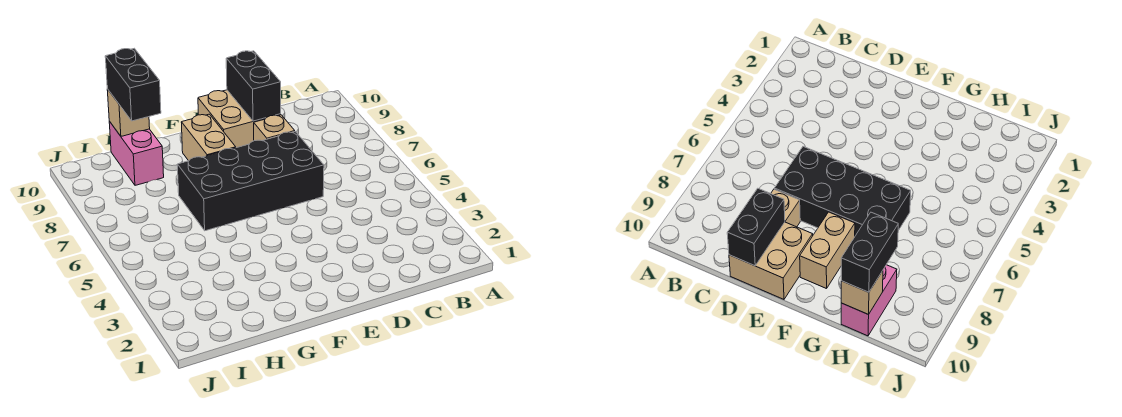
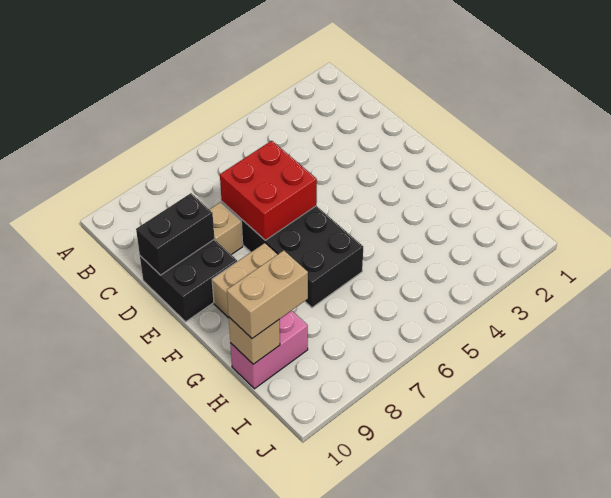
none -> red 2x2 brick [220,141,317,240]
tan 2x2 brick [198,90,281,148] -> black 2x2 brick [140,239,237,322]
black 1x2 brick [105,48,161,121] -> tan 1x2 brick [227,251,308,339]

